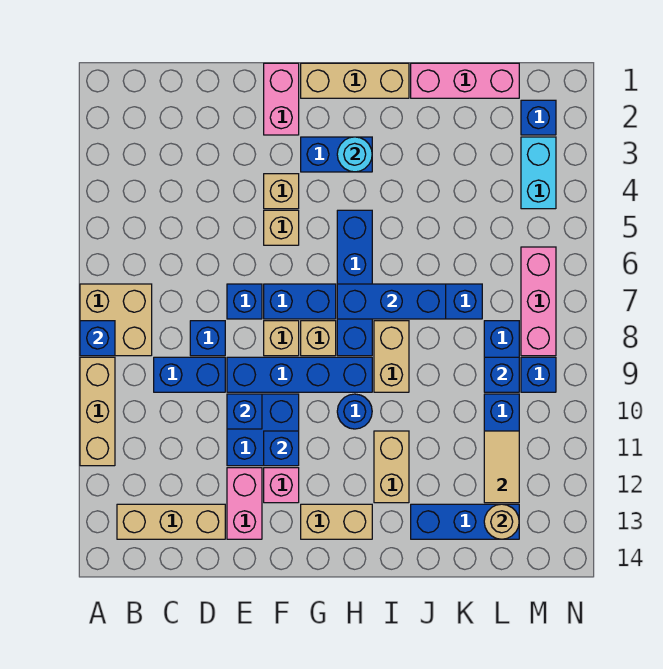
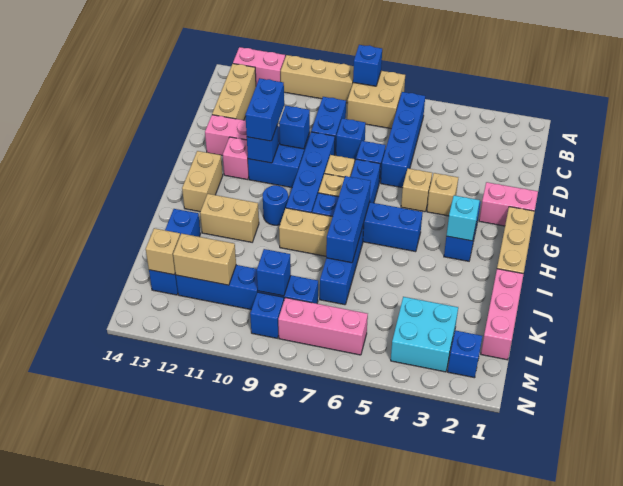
none -> pink 1x2 brick [233,47,285,85]
none -> blue 1x4 brick [381,92,425,188]
none -> blue 1x2 brick [245,78,284,141]
cyan 1x1 round brick [337,137,372,172] -> cyan 1x1 brick [446,195,480,241]
tan 1x2 tile [484,431,519,503] -> tan 1x2 brick [173,233,236,285]
tan 1x1 round brick [484,504,519,539] -> tan 1x1 brick [146,228,180,275]
cyan 1x2 brick [521,137,556,209] -> cyan 2x2 brick [391,297,458,372]

